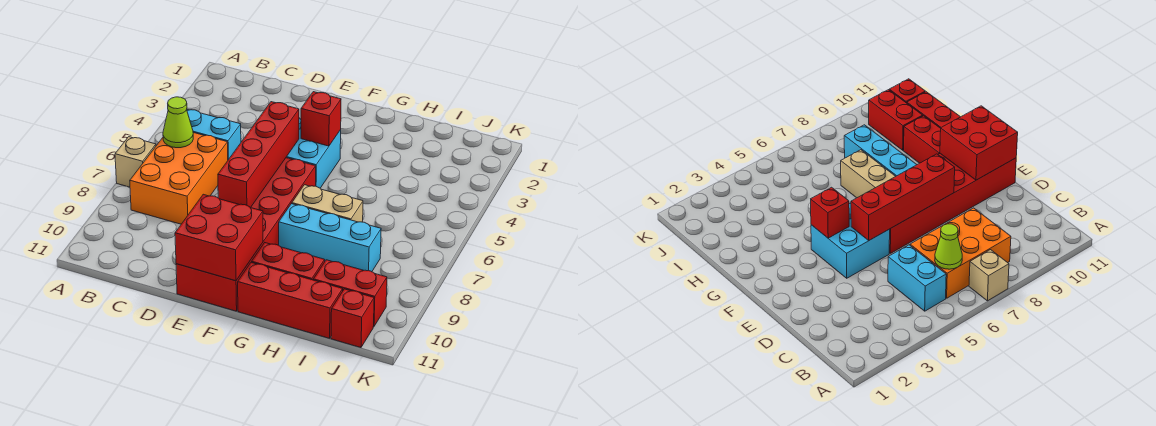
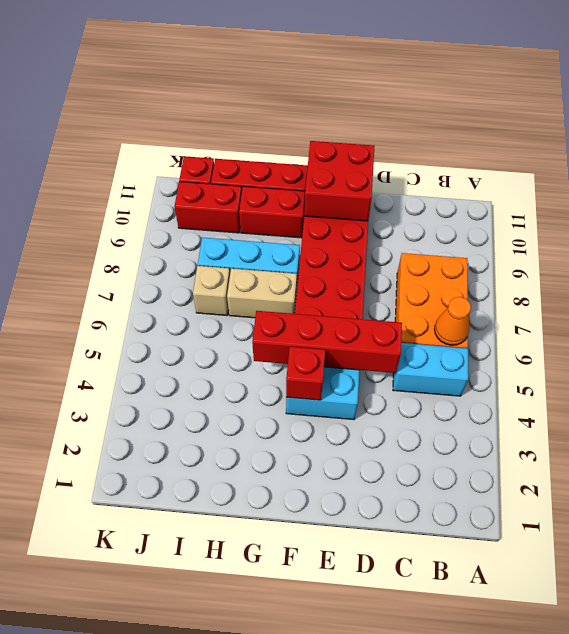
tan 1x1 brick [115,137,156,187] -> tan 1x1 brick moved to [193,266,230,315]
lime 1x1 cone [163,97,193,148] -> orange 1x1 cone [435,297,471,345]
red 1x4 brick [218,102,299,208] -> red 1x4 brick turned to [252,311,402,373]

